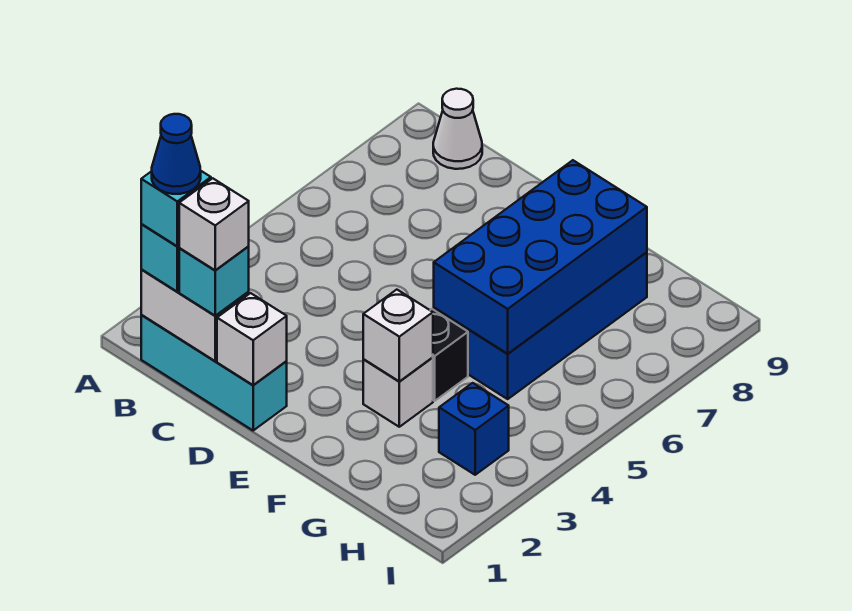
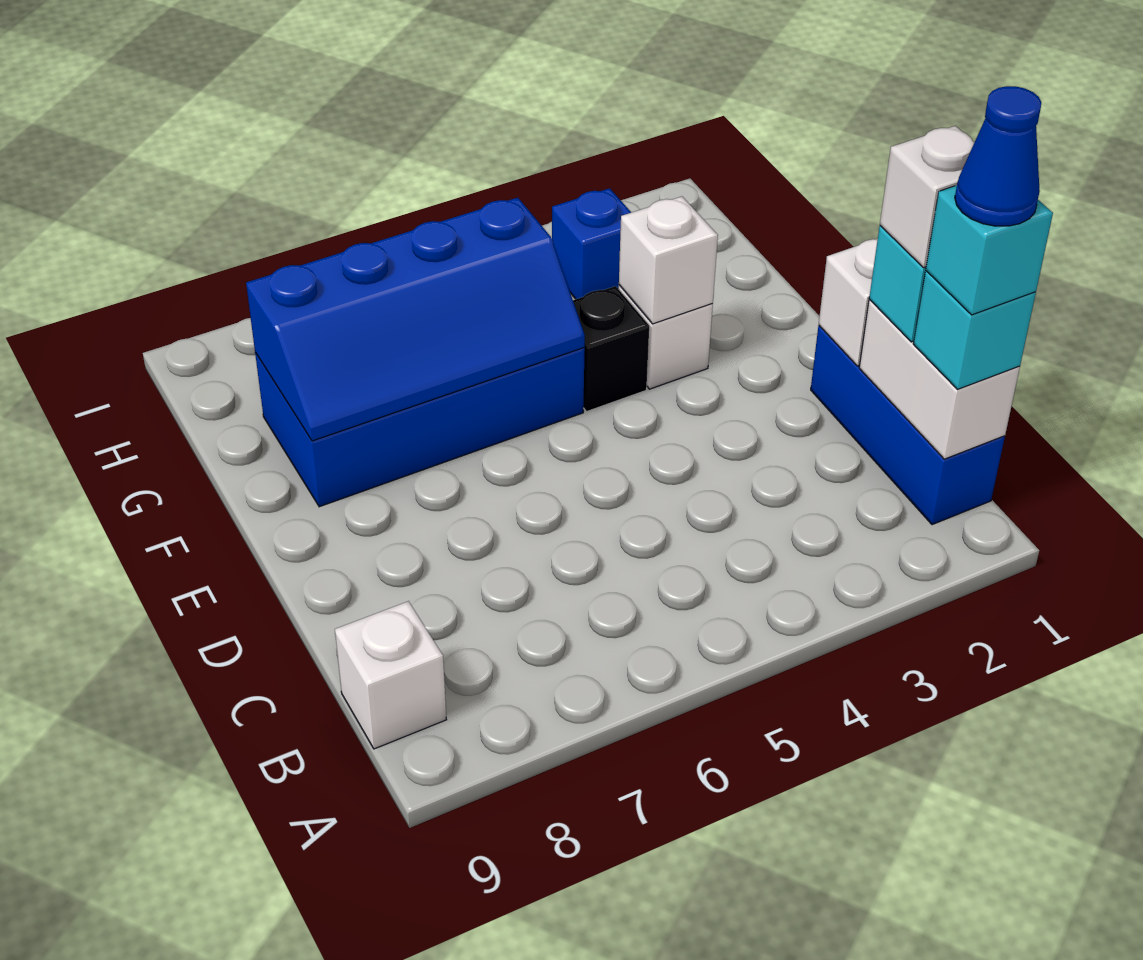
cyan 1x3 brick [141,315,287,430] -> blue 1x3 brick [811,326,1005,525]
white 1x1 cone [433,89,482,169] -> white 1x1 brick [335,601,446,749]
blue 2x4 brick [434,160,647,354] -> blue 2x4 slope [246,198,585,441]

